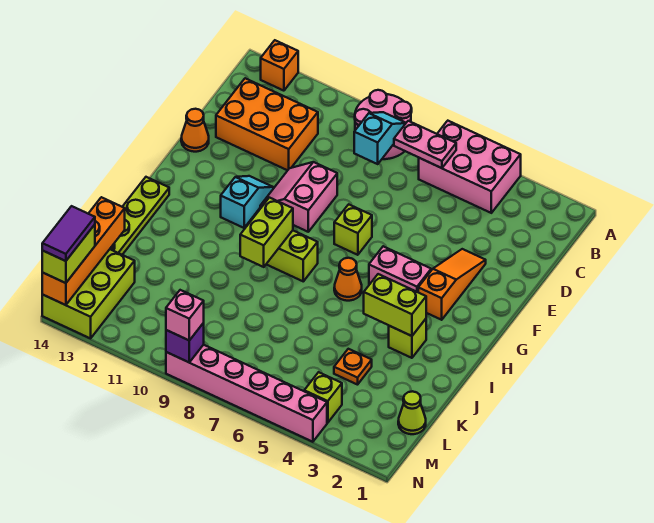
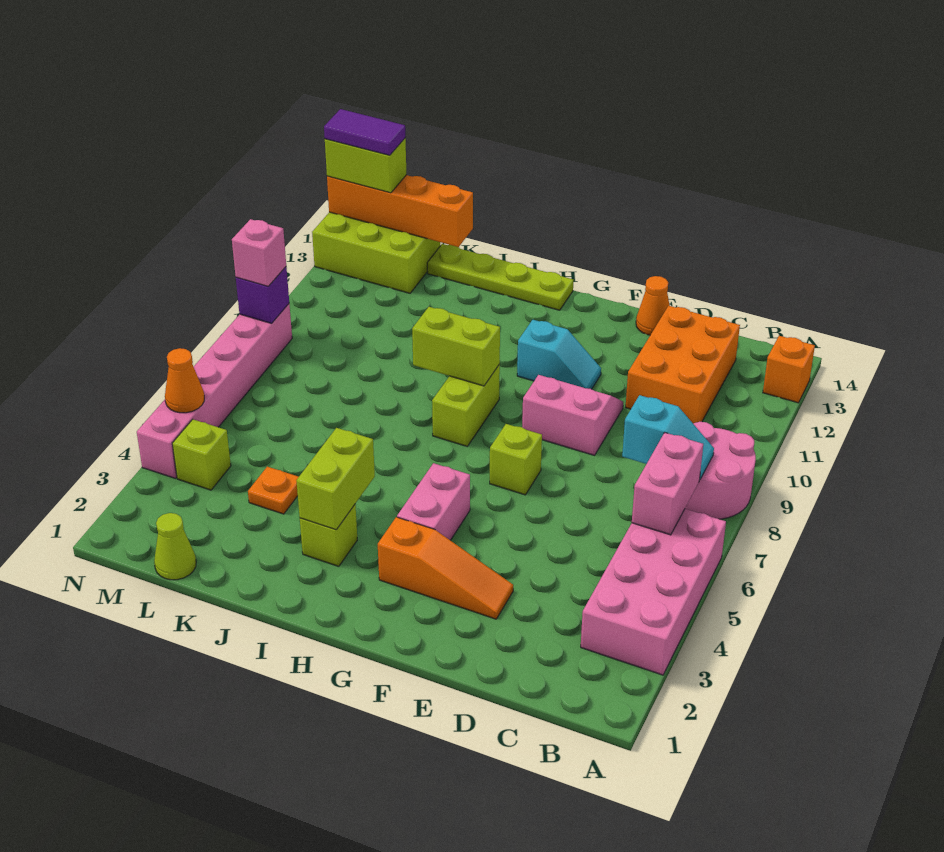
pink 2x3 brick [419,121,521,213] -> pink 2x4 brick [581,509,726,675]
pink 1x2 plate [394,121,456,168] -> pink 1x2 brick [632,433,703,535]
orange 1x1 cone [334,258,362,301] -> orange 1x1 cone moved to [165,348,204,413]

